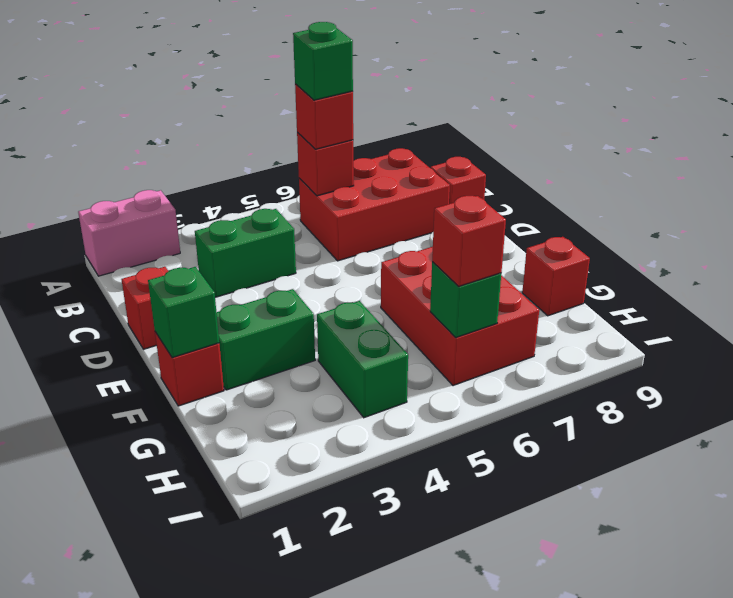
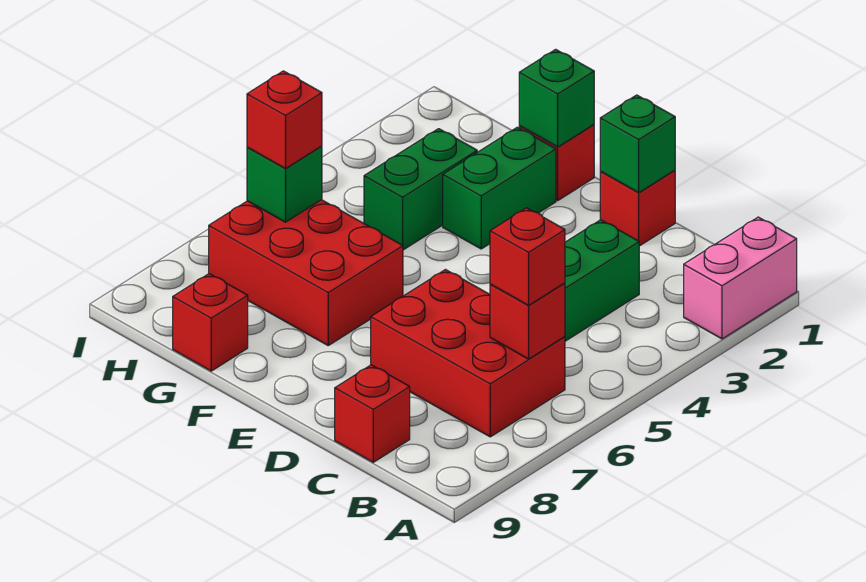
red 2x3 brick [299,148,450,261] -> red 2x3 brick turned to [371,270,565,437]
green 1x1 brick [293,22,353,100] -> green 1x1 brick moved to [600,95,675,192]
green 1x2 brick [317,301,408,418] -> green 1x2 brick turned to [364,129,477,250]

